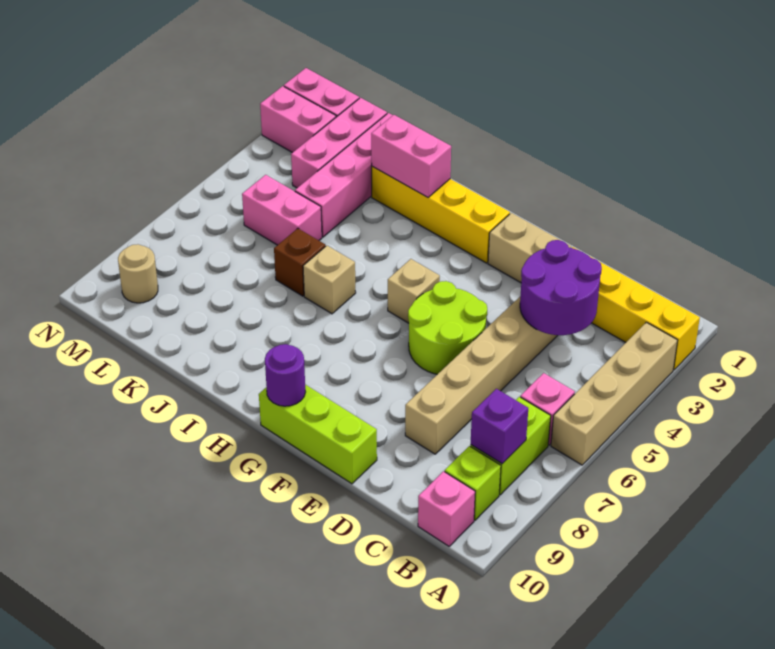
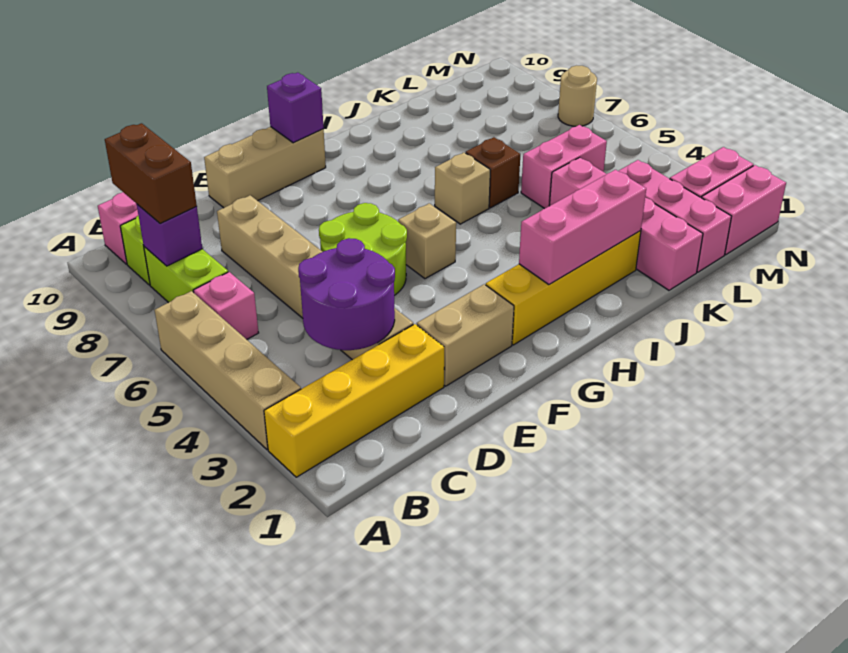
none -> brown 1x2 brick [105,123,197,224]
lime 1x3 brick [259,385,377,484] -> tan 1x3 brick [204,127,326,208]
purple 1x1 round brick [265,344,305,406] -> purple 1x1 brick [267,73,324,143]
pink 1x2 brick [371,115,451,197] -> pink 1x3 brick [519,170,646,285]
tan 1x1 round brick [118,244,158,303] -> tan 1x1 round brick moved to [558,66,597,126]

